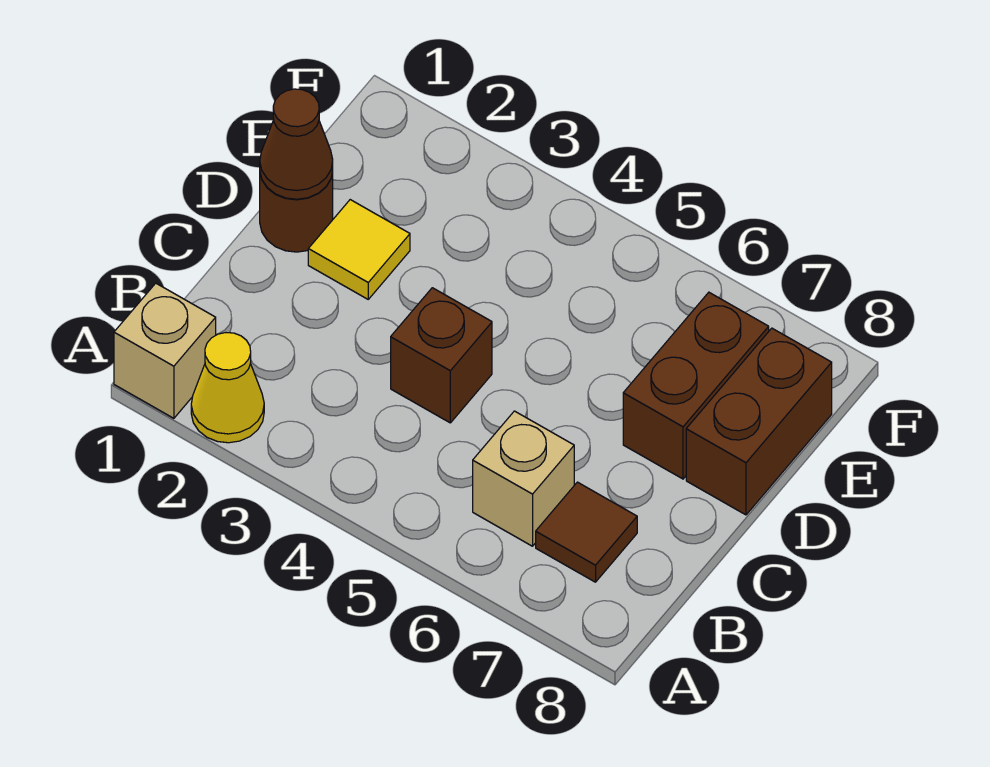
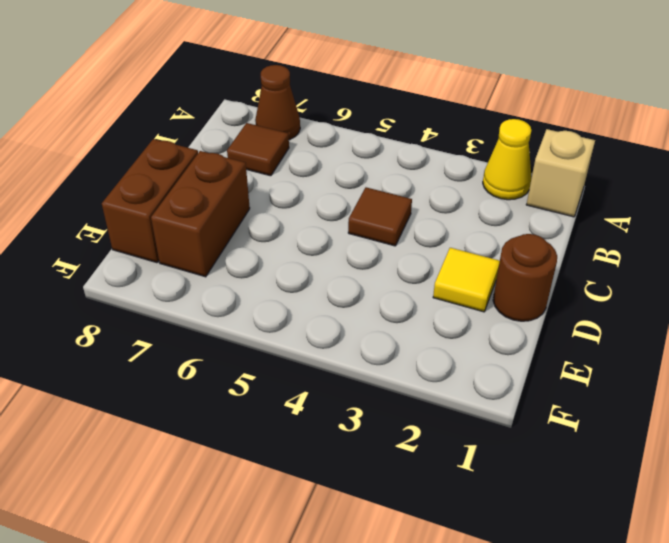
tan 1x1 brick [473,411,574,546] -> none
brown 1x1 brick [391,288,492,423] -> brown 1x1 tile [348,187,412,246]
brown 1x1 cone [260,89,333,199] -> brown 1x1 cone moved to [255,65,300,140]

